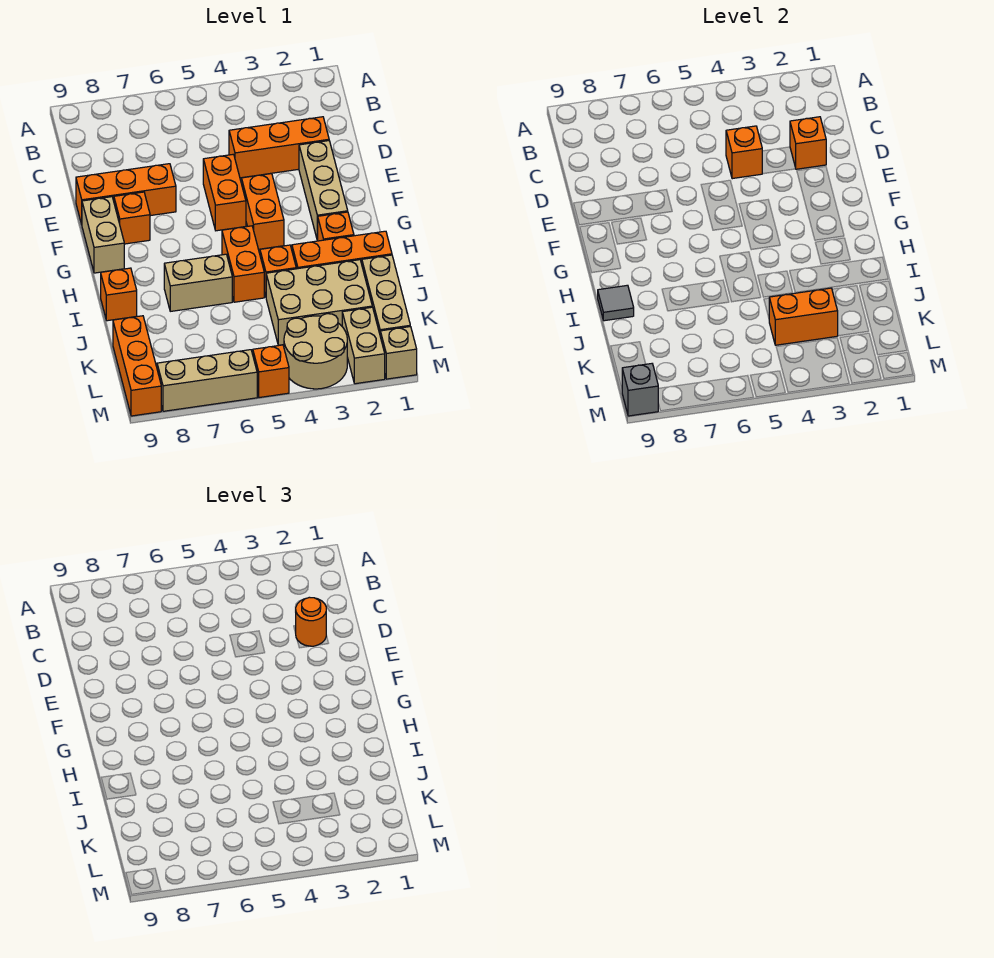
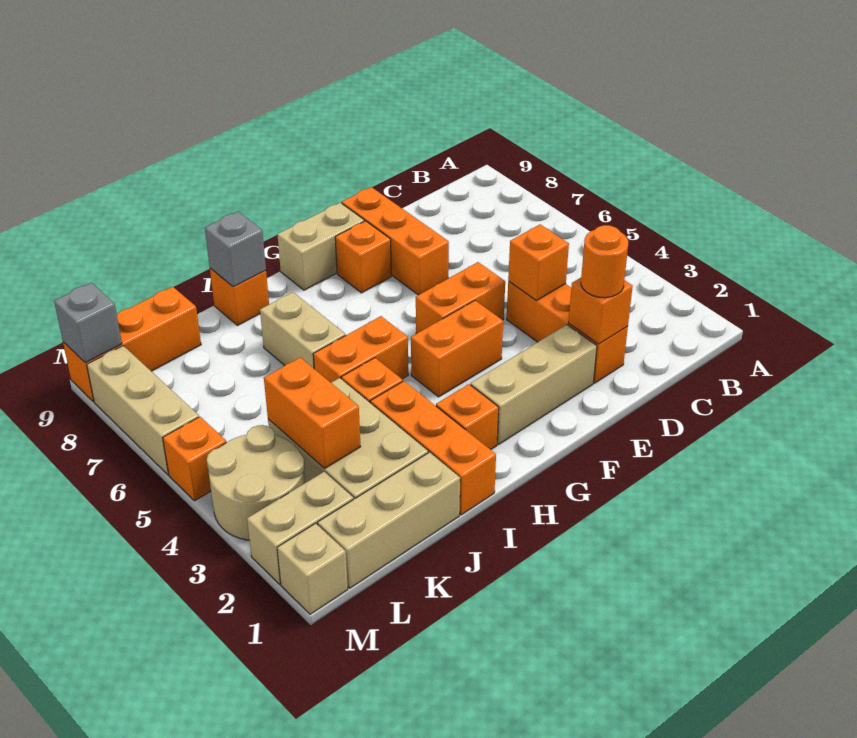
grey 1x1 tile [598,285,634,321] -> grey 1x1 brick [205,212,266,287]

